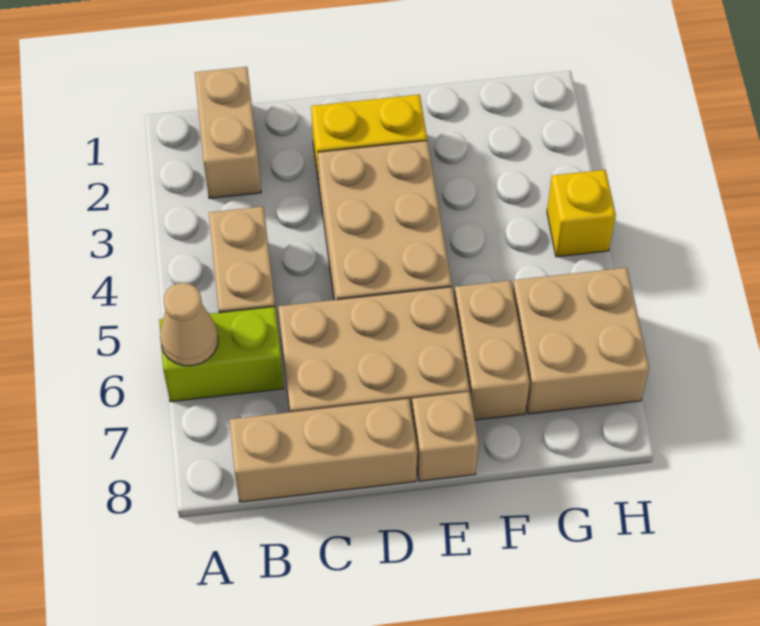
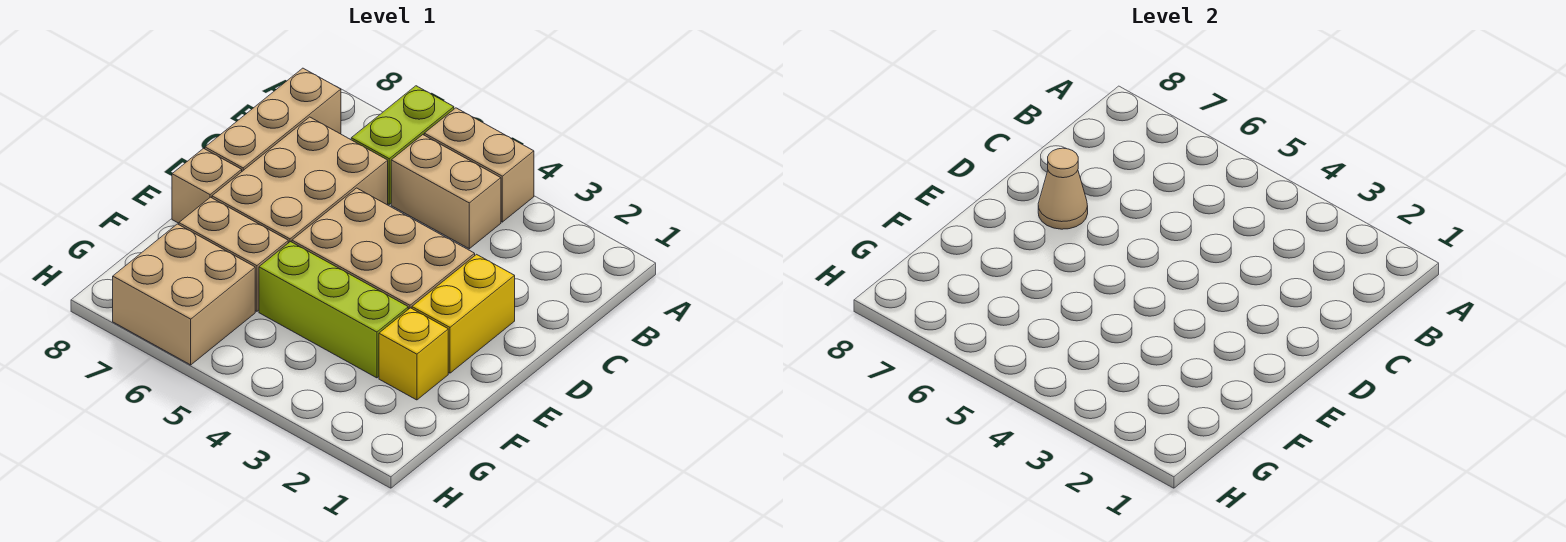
tan 1x1 cone [160,283,218,366] -> tan 1x1 cone moved to [1038,148,1088,229]
tan 1x2 brick [195,67,261,199] -> tan 1x2 brick moved to [424,108,534,222]
none -> lime 1x3 brick [259,242,408,378]
yellow 1x1 brick [547,170,616,257] -> yellow 1x1 brick moved to [379,308,448,400]

